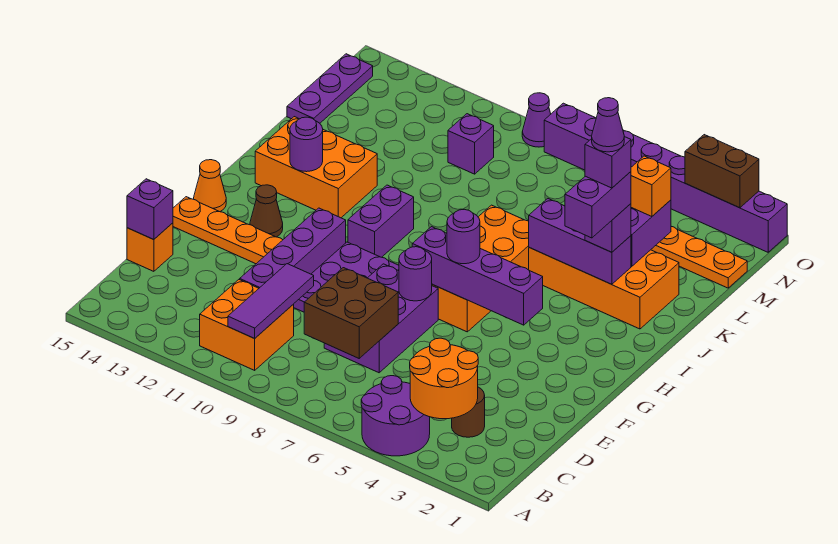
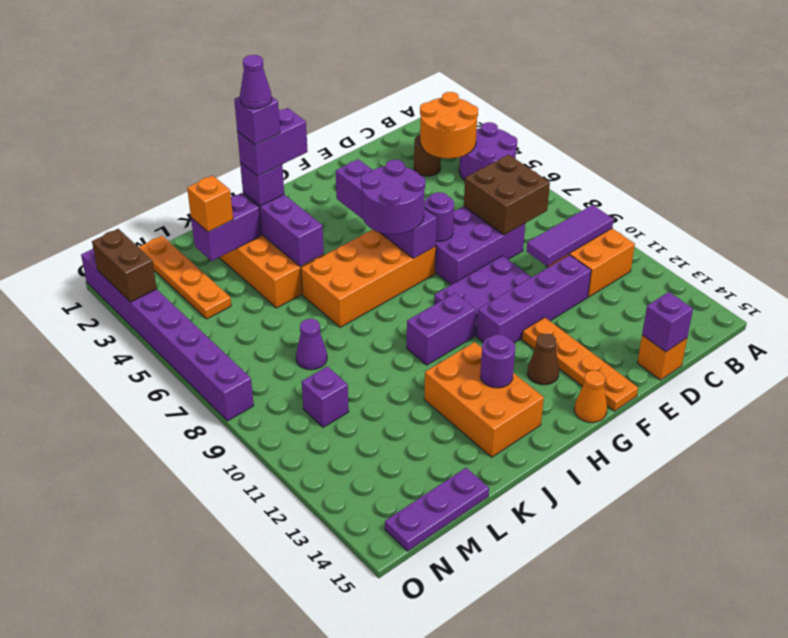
purple 1x1 round brick [447,209,480,264] -> purple 2x2 round brick [361,160,425,234]
purple 1x1 cone [522,93,551,147] -> purple 1x1 cone moved to [296,319,327,370]

